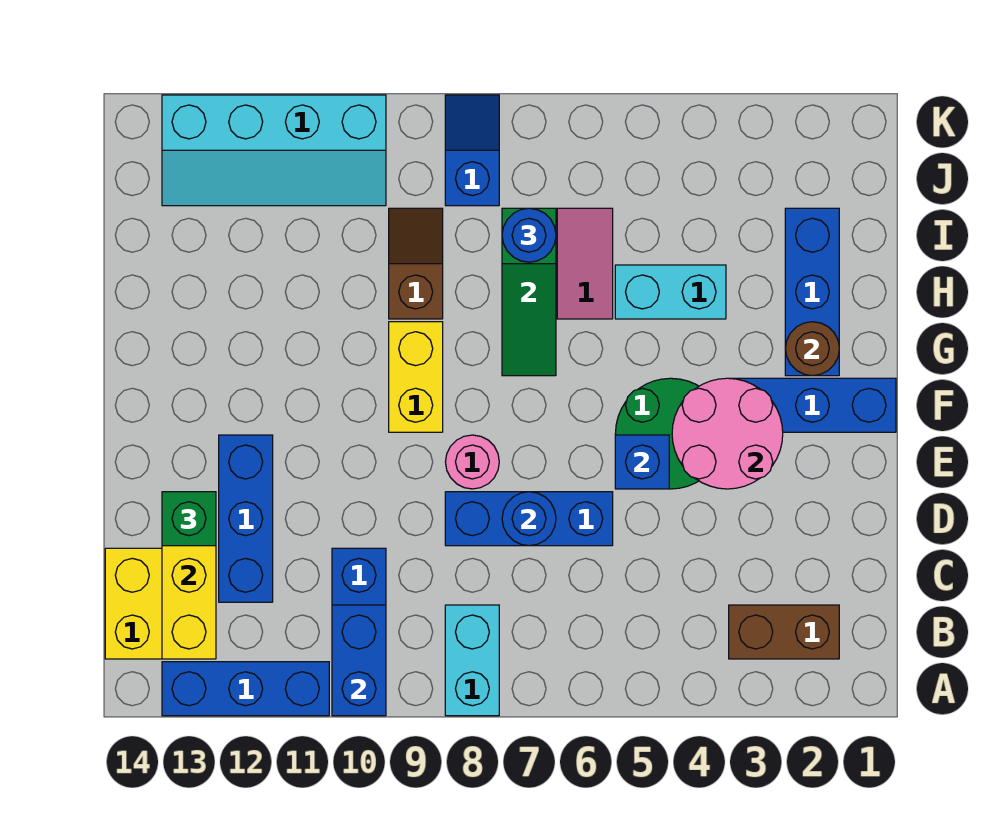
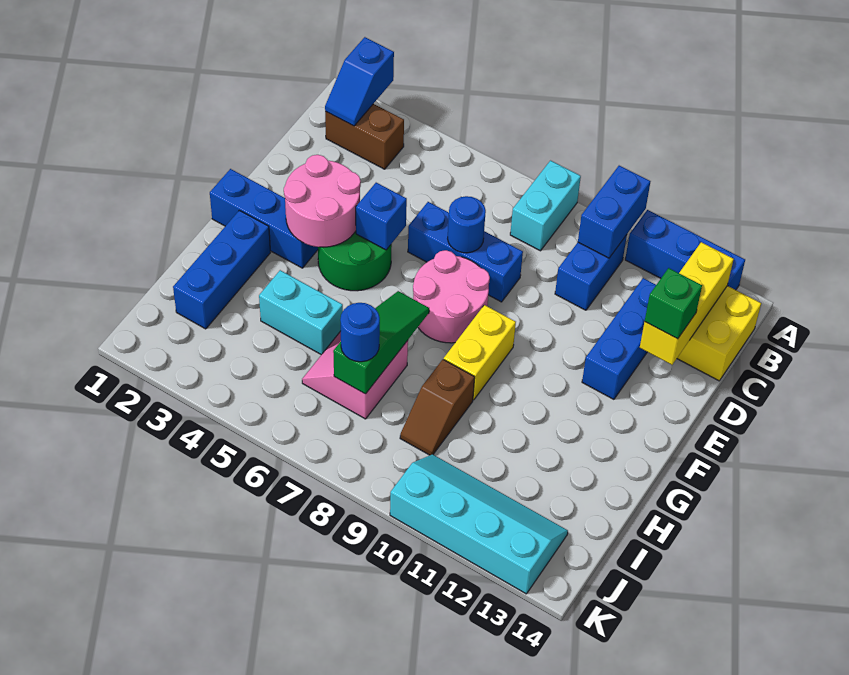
pink 1x1 round brick [446,435,499,489] -> pink 2x2 round brick [413,250,490,343]
brown 1x1 round brick [786,322,839,376] -> none
blue 1x2 slope [445,95,499,206] -> blue 1x2 slope moved to [325,37,394,126]

